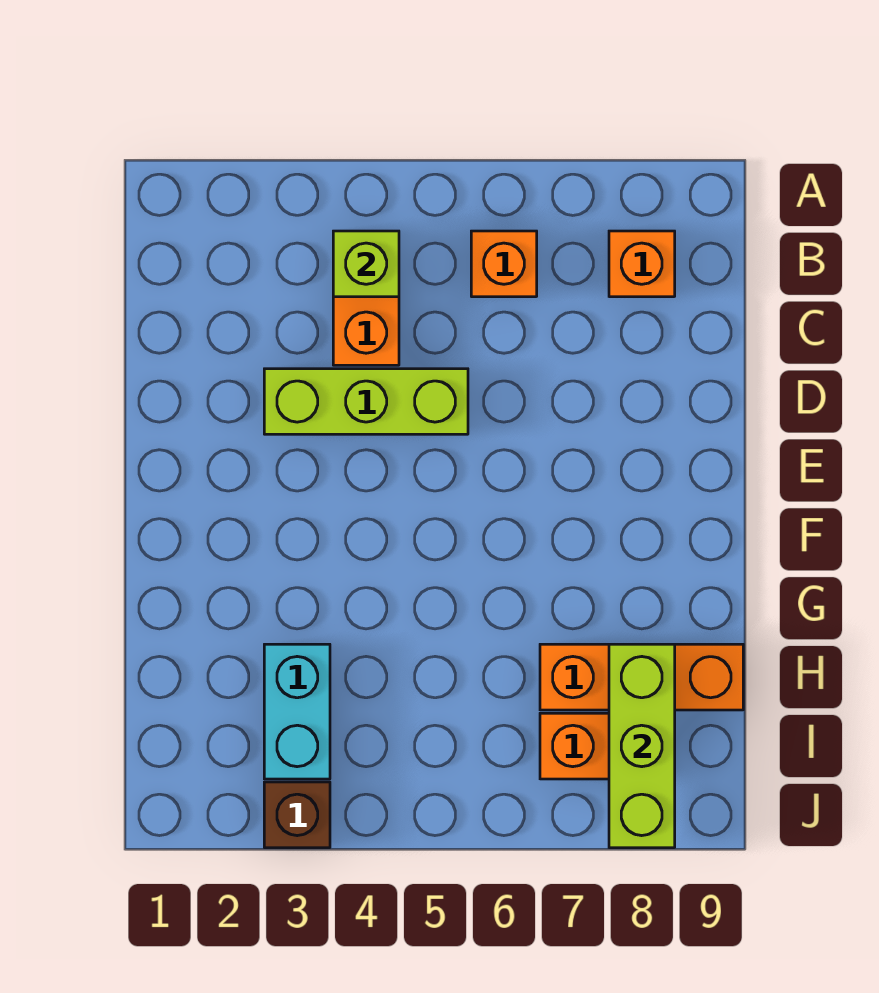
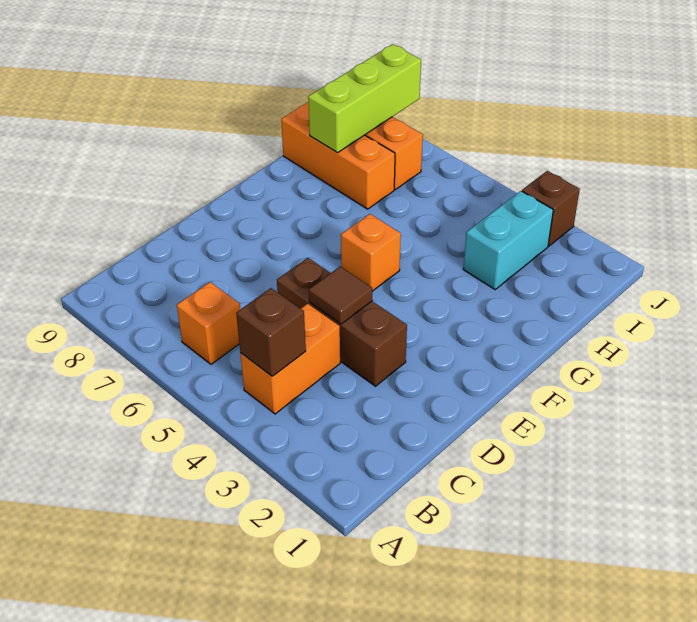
lime 1x1 brick [333,231,399,297] -> brown 1x1 brick [236,288,306,376]
orange 1x1 brick [609,231,675,297] -> orange 1x1 brick moved to [341,214,401,291]
lime 1x3 brick [264,369,468,434] -> brown 1x3 brick [277,258,407,386]
none -> brown 1x1 tile [309,267,372,324]

